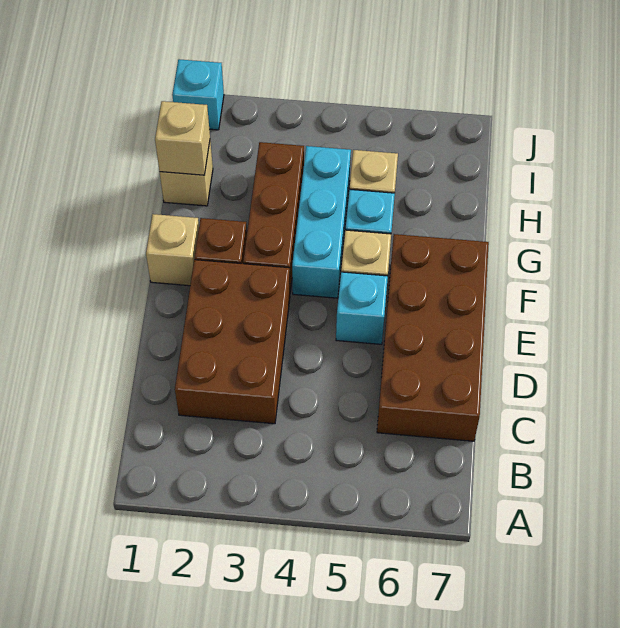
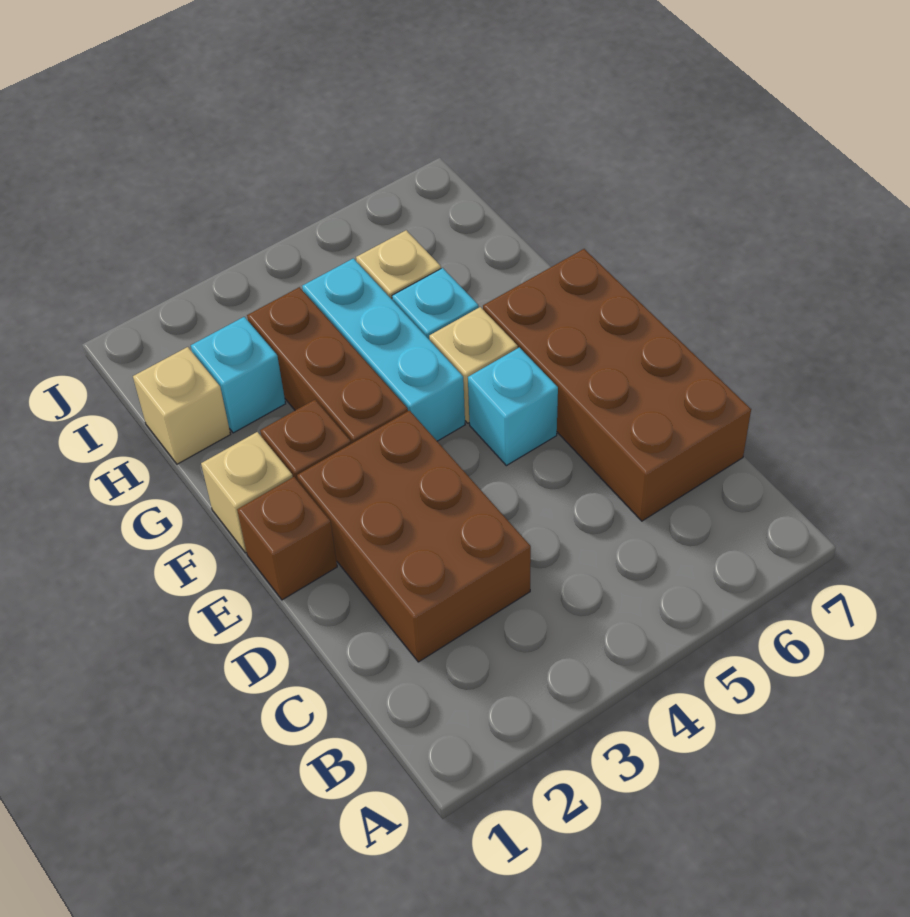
none -> brown 1x1 brick [237,477,337,600]
tan 1x1 brick [155,101,210,175] -> none
cyan 1x1 brick [172,59,224,130] -> cyan 1x1 brick moved to [191,317,286,433]

